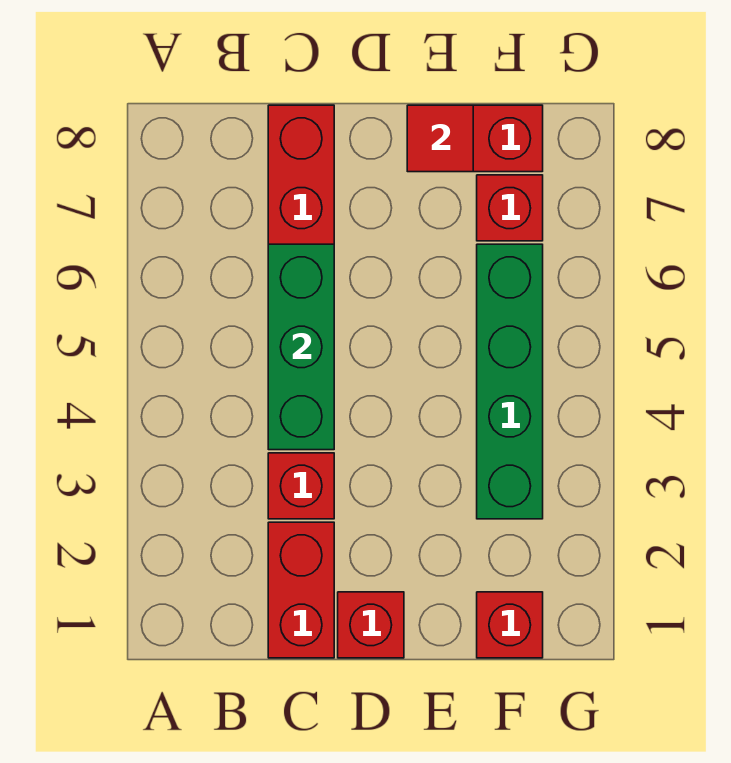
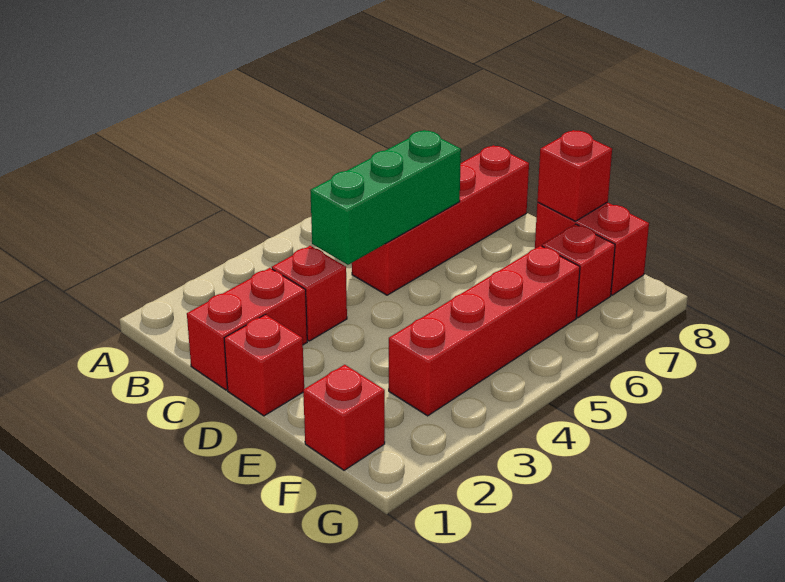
red 1x1 tile [407,105,473,172] -> red 1x1 brick [537,130,612,221]
green 1x4 brick [477,244,543,519] -> red 1x4 brick [389,246,580,416]

